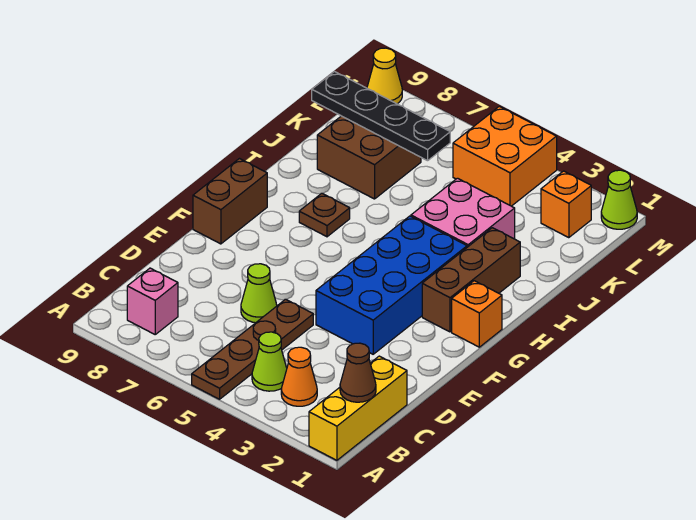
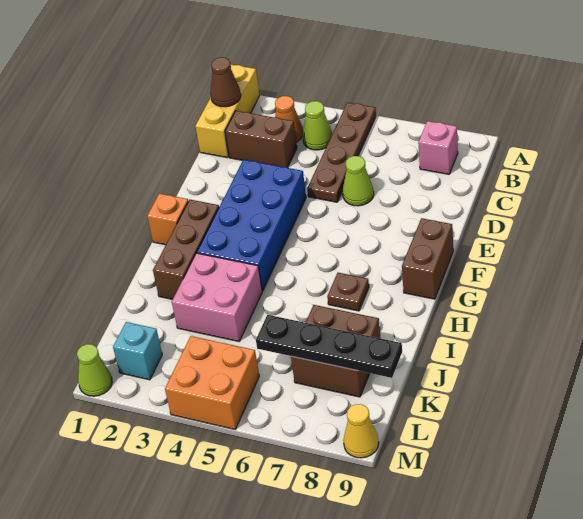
none -> brown 1x2 brick [225,111,297,168]
orange 1x1 brick [541,171,591,238] -> cyan 1x1 brick [113,322,162,380]

